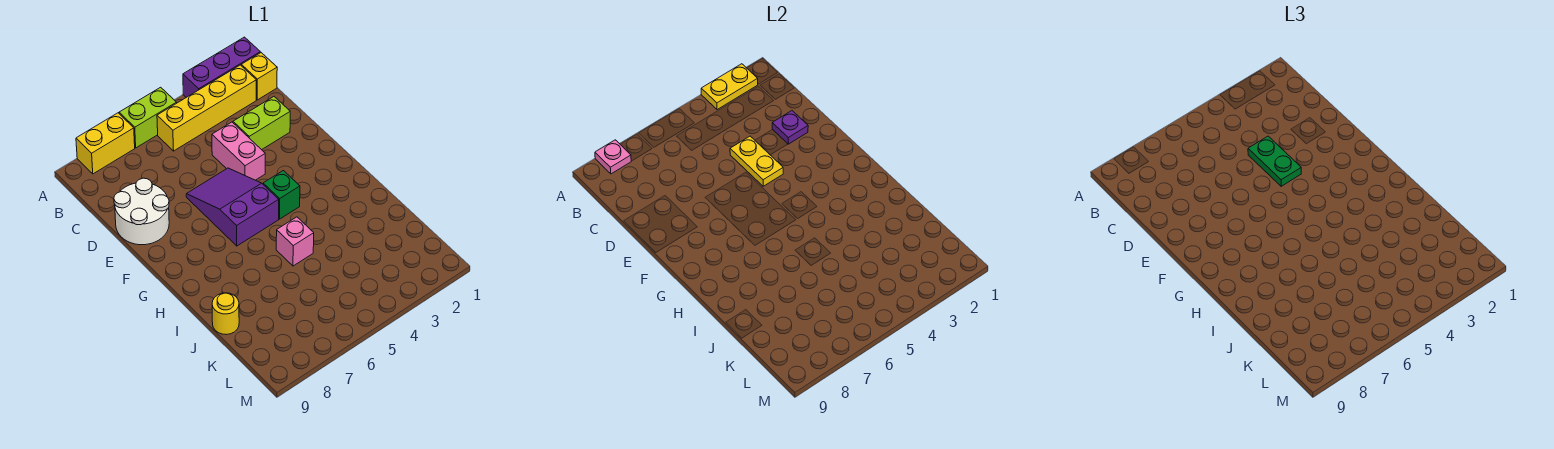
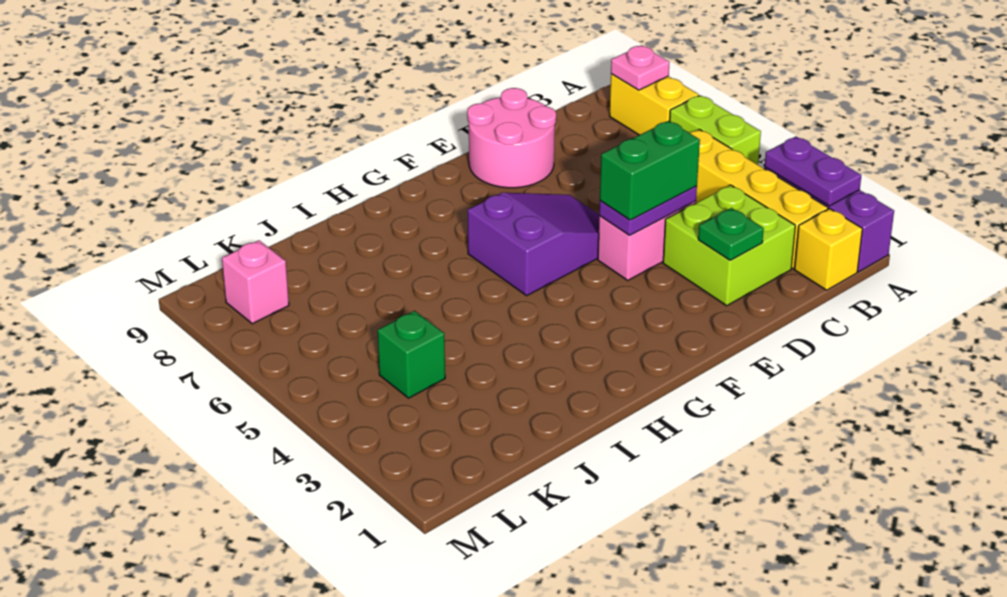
yellow 1x2 plate [701,64,758,110] -> purple 1x2 plate [765,137,861,206]
lime 1x2 brick [233,97,290,150] -> lime 2x2 brick [663,185,795,306]
purple 1x1 plate [772,111,808,144] -> green 1x1 plate [698,208,764,260]
yellow 1x2 plate [730,136,783,186] -> purple 1x2 plate [599,186,697,235]
green 1x2 plate [1248,136,1301,186] -> green 1x2 brick [600,121,700,220]
white 2x2 round brick [114,178,169,245] -> pink 2x2 round brick [467,88,556,188]
green 1x1 brick [263,171,300,219] -> green 1x1 brick moved to [378,311,445,398]
pink 1x1 brick [276,217,314,266] -> pink 1x1 brick moved to [222,240,289,324]
yellow 1x1 round brick [212,293,239,335] -> none

